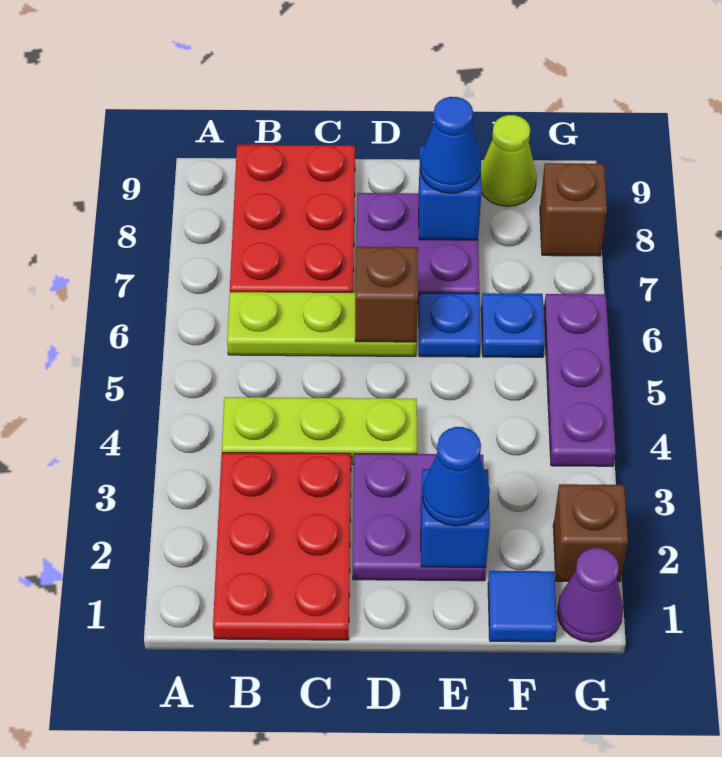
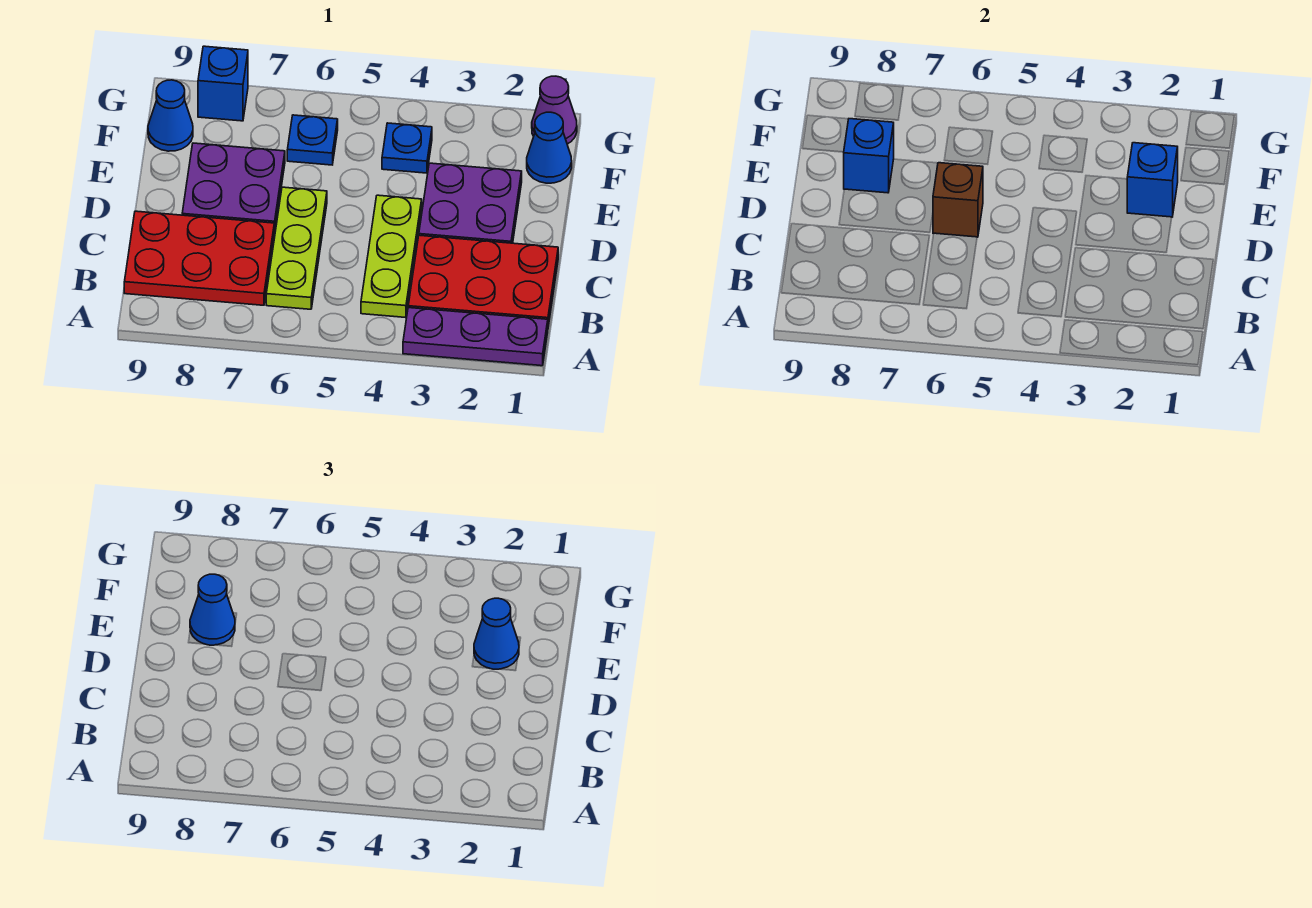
blue 1x1 plate [419,293,481,357] -> blue 1x1 plate moved to [382,123,432,173]
blue 1x1 tile [488,571,557,642] -> blue 1x1 cone [527,112,572,183]
lime 1x1 cone [481,115,537,206] -> blue 1x1 cone [148,80,193,151]
brown 1x1 brick [553,484,628,582] -> none
purple 1x3 plate [544,294,616,466] -> purple 1x3 plate moved to [403,308,548,366]
brown 1x1 brick [540,163,607,256] -> blue 1x1 brick [198,46,248,121]

